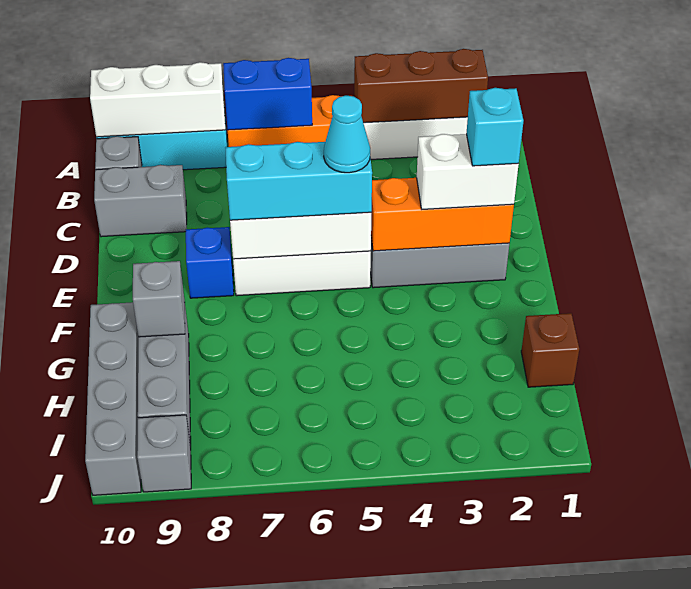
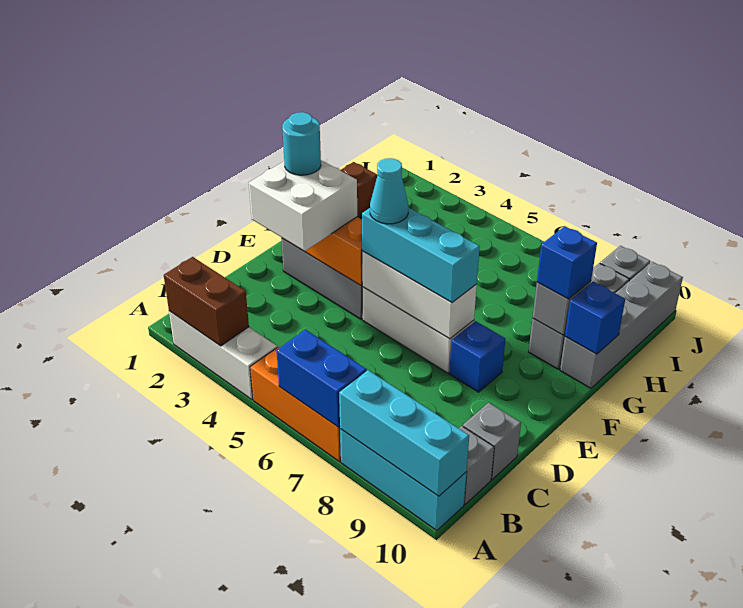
brown 1x3 brick [354,49,488,123] -> brown 1x2 brick [164,257,249,346]
white 1x3 brick [90,62,225,137] -> cyan 1x3 brick [339,370,469,496]
grey 1x2 brick [94,165,187,237] -> grey 1x1 brick [463,403,521,479]
white 1x2 brick [417,134,519,209] -> white 2x2 brick [249,160,357,251]
cyan 1x1 brick [466,88,523,166] -> cyan 1x1 round brick [282,112,321,175]
none -> blue 1x1 brick [537,226,597,299]
none -> blue 1x1 brick [565,282,625,354]

